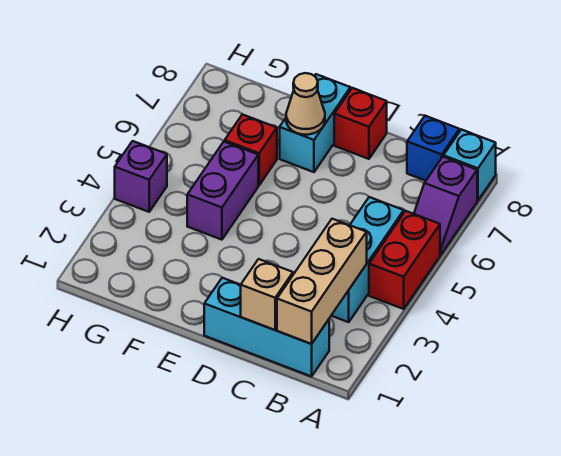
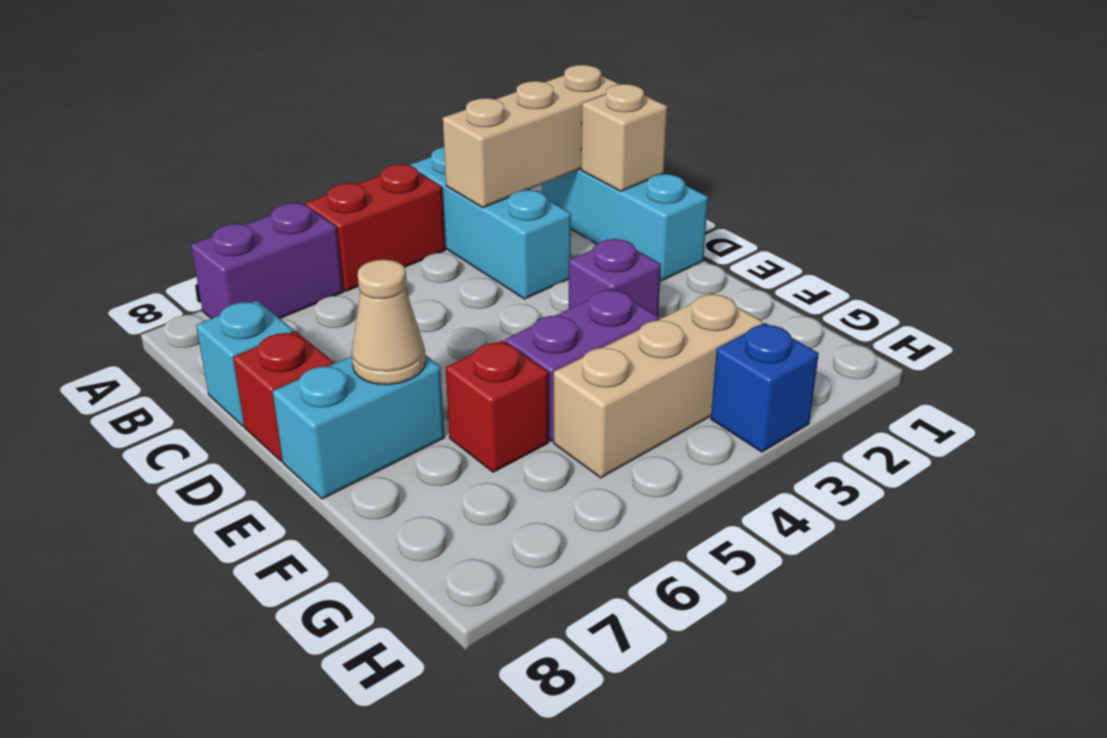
purple 1x2 slope [414,157,477,255] -> purple 1x2 brick [191,203,343,319]
cyan 1x1 brick [443,130,496,201] -> cyan 1x1 brick moved to [196,301,293,426]
cyan 1x3 brick [331,197,404,322] -> cyan 1x3 brick turned to [410,147,571,299]
blue 1x1 brick [407,116,459,181] -> blue 1x1 brick moved to [711,323,819,452]
none -> tan 1x3 brick [554,293,763,478]
purple 1x1 brick [115,141,167,212] -> purple 1x1 brick moved to [569,239,661,316]

